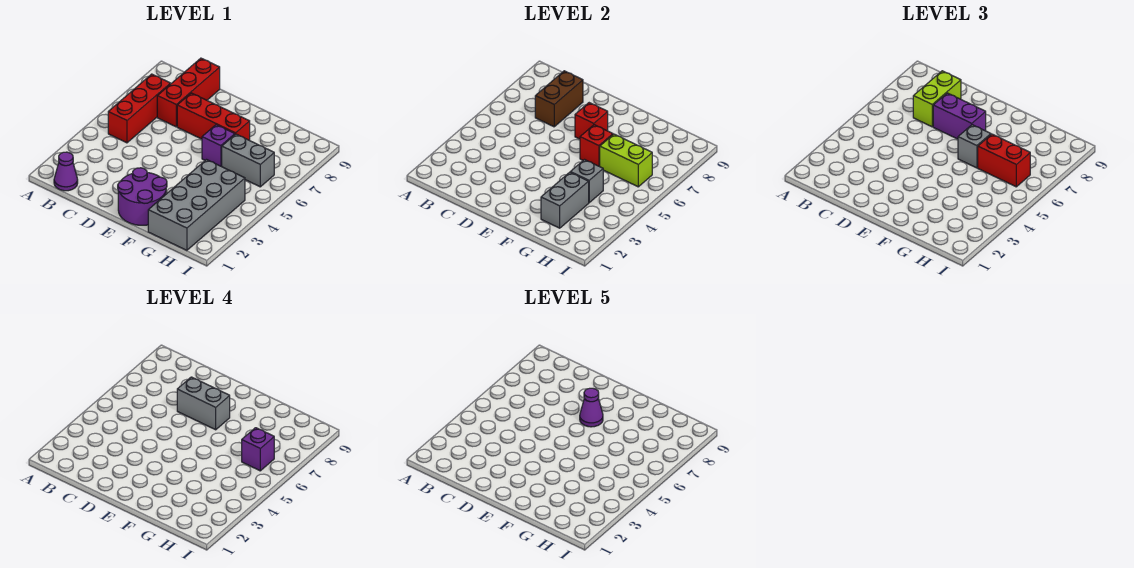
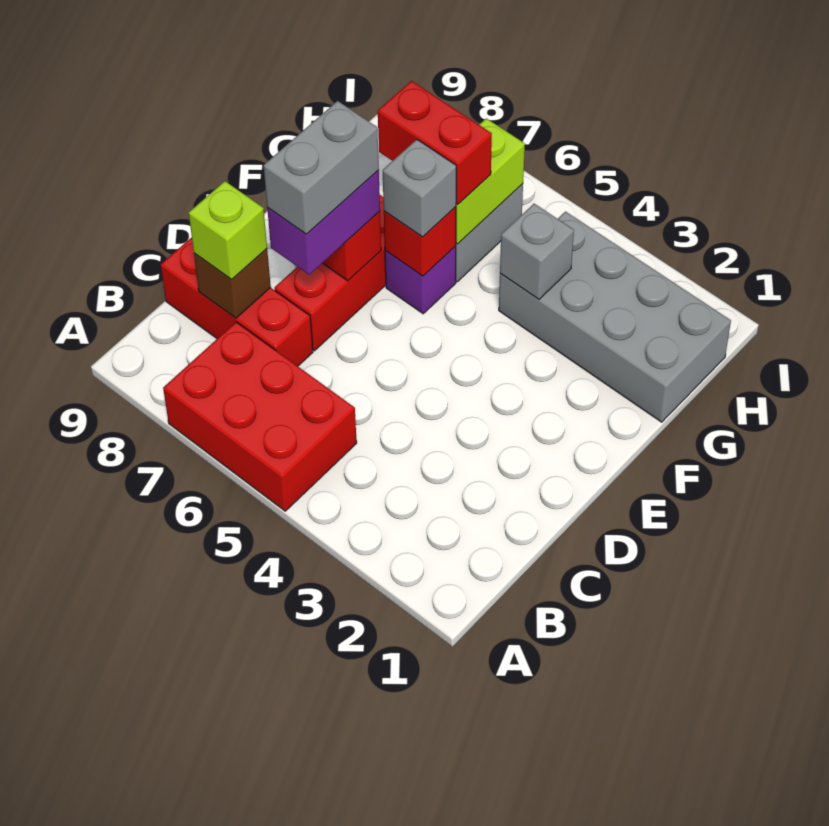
purple 1x1 cone [54,152,78,191] -> none
red 1x3 brick [108,74,170,143] -> red 2x3 brick [163,322,357,511]
brown 1x2 brick [535,71,583,127] -> brown 1x1 brick [194,249,271,318]
lime 1x2 brick [913,71,961,127] -> lime 1x1 brick [189,181,267,280]
purple 2x2 round brick [118,168,167,225] -> none
purple 1x1 cone [580,388,603,427] -> none
grey 1x2 brick [541,172,589,228] -> none
red 1x2 brick [978,134,1030,187] -> red 1x2 brick turned to [378,81,492,204]
purple 1x1 brick [242,428,274,471] -> none

